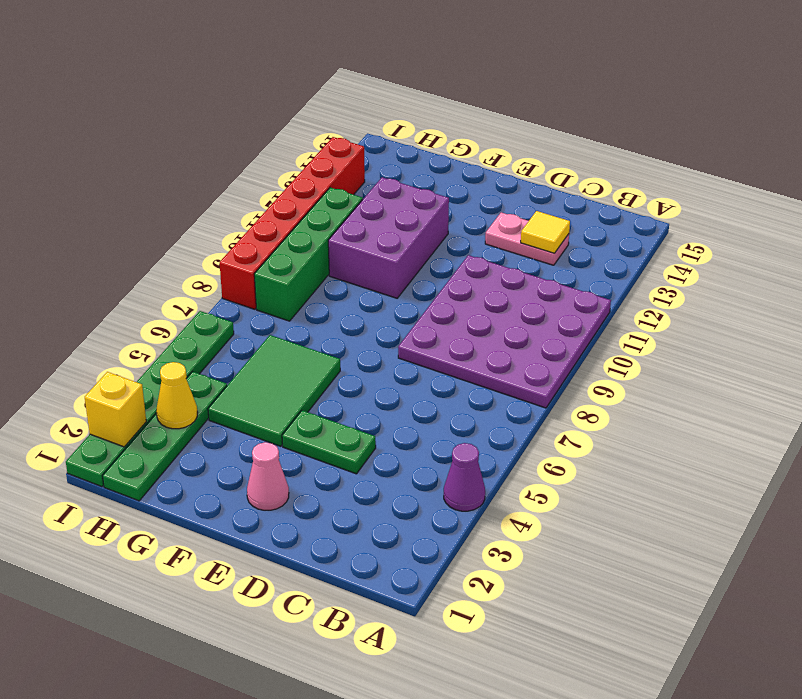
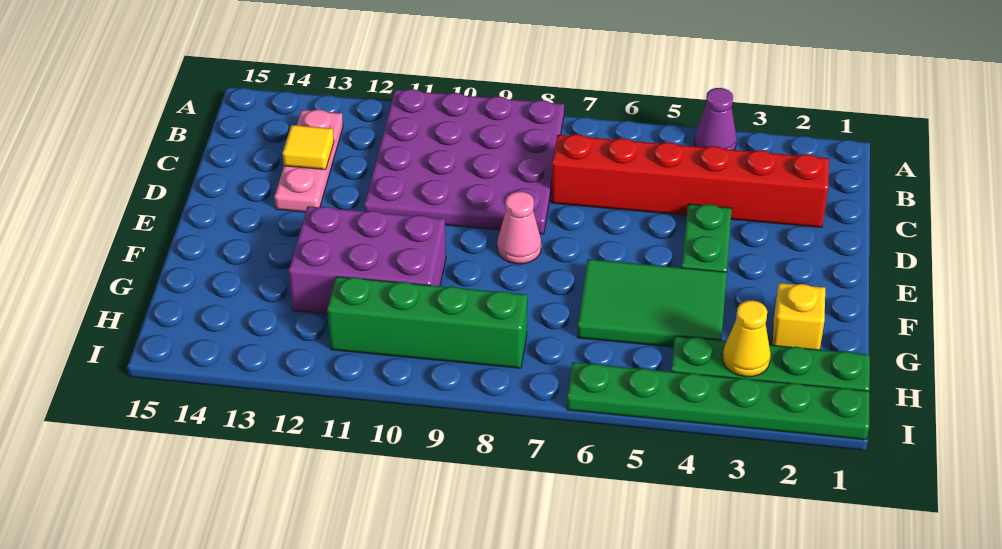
pink 1x2 plate [485,212,569,265] -> pink 1x3 plate [275,110,343,212]
pink 1x1 cone [247,442,289,510] -> pink 1x1 cone moved to [497,192,541,264]
yellow 1x1 brick [85,372,146,447] -> yellow 1x1 brick moved to [772,283,825,350]
red 1x6 brick [220,137,365,309] -> red 1x6 brick moved to [551,134,829,228]

